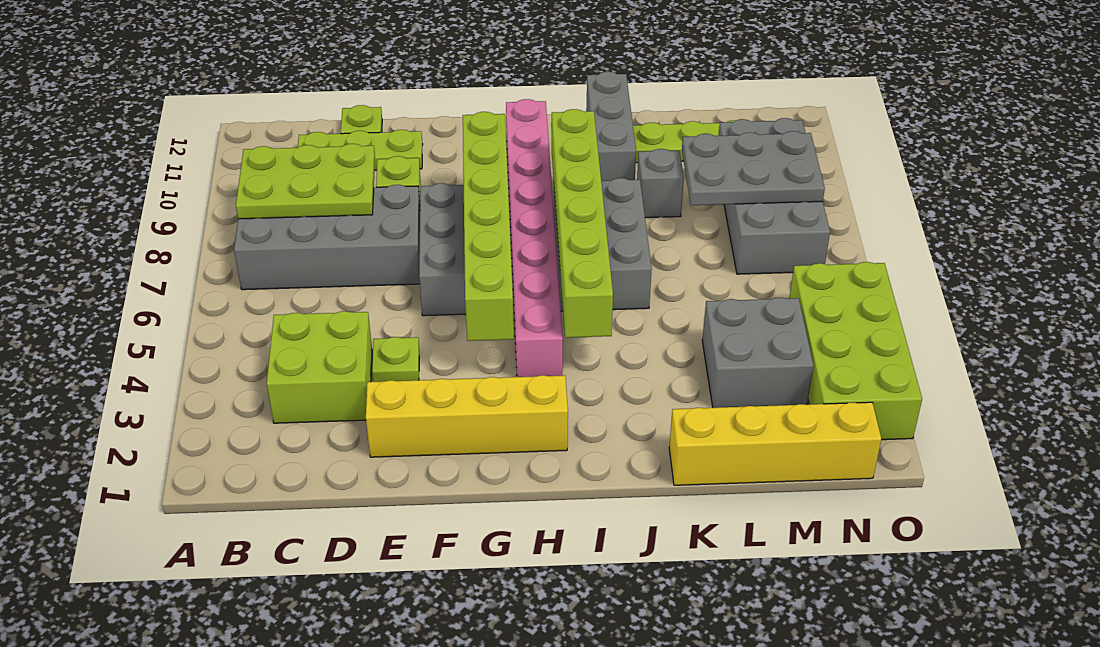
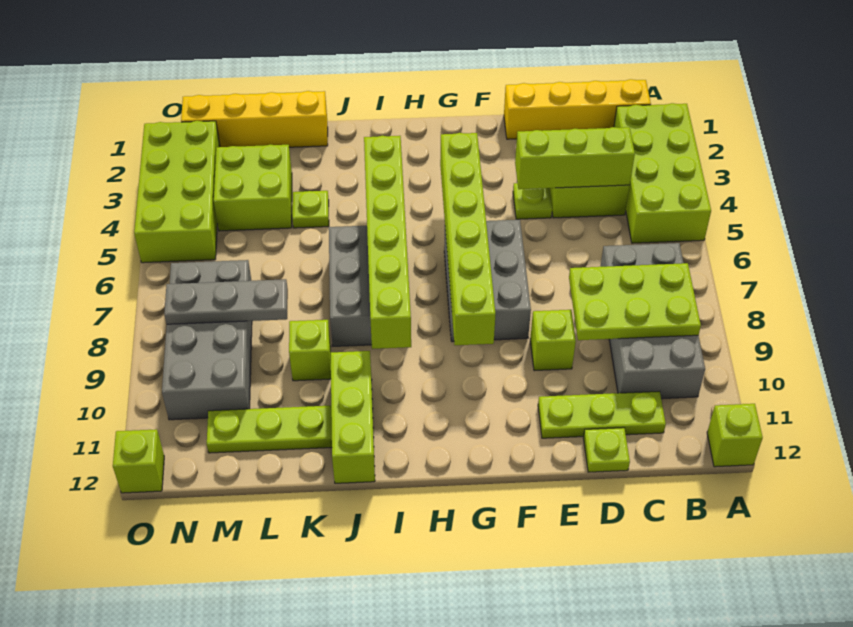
none -> lime 2x4 brick [614,103,711,243]
none -> lime 1x1 brick [707,404,763,467]
grey 2x4 brick [234,185,420,290] -> grey 2x4 brick turned to [600,243,705,399]
none -> lime 1x3 brick [515,127,635,189]
yellow 1x4 brick [366,375,568,457] -> yellow 1x4 brick moved to [504,79,651,139]
pink 1x8 brick [506,99,563,377] -> none
grey 1x3 brick [586,72,636,181] -> lime 1x3 brick [331,351,375,483]
none -> lime 1x1 plate [292,191,329,228]
grey 1x1 brick [637,149,684,218] -> lime 1x1 brick [289,320,331,381]
grey 2x2 brick [702,298,813,408] -> lime 2x2 brick [214,145,292,231]
grey 2x3 plate [682,131,825,205] -> grey 1x3 plate [164,279,288,324]
none -> lime 1x1 brick [113,429,164,493]

